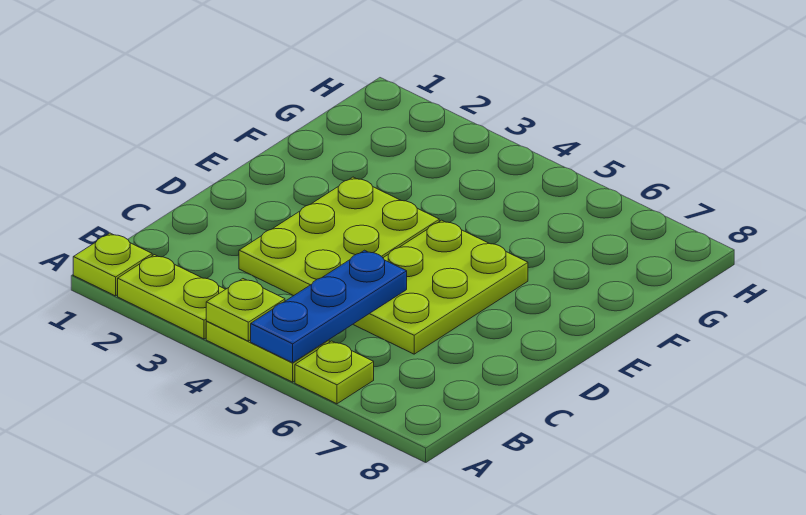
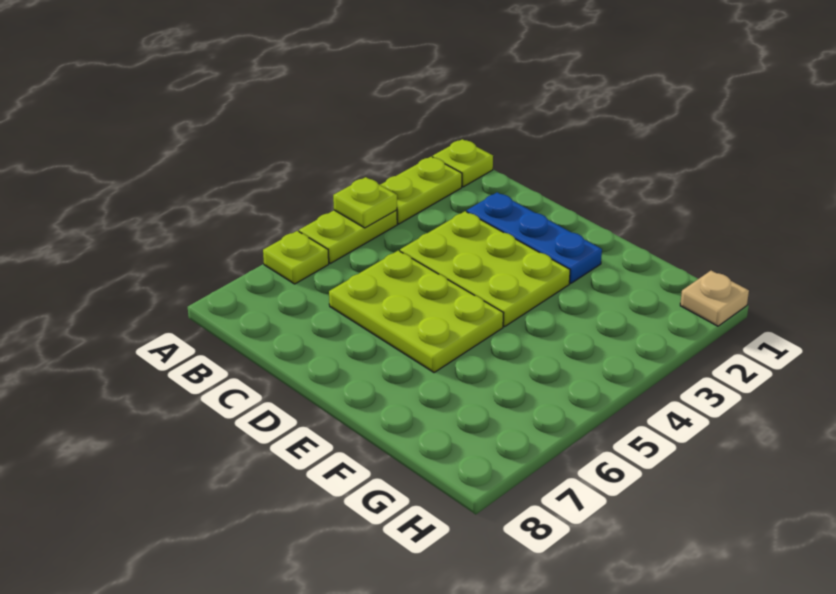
blue 1x3 plate [251,250,407,363] -> blue 1x3 plate moved to [467,192,602,283]
none -> tan 1x1 plate [680,271,749,326]

